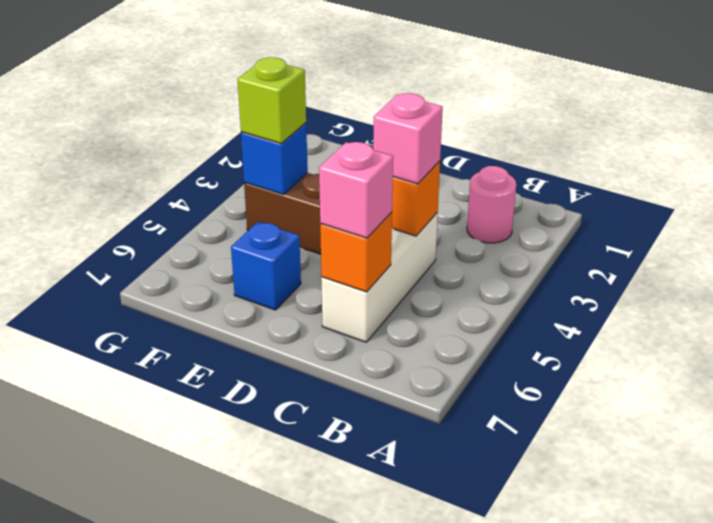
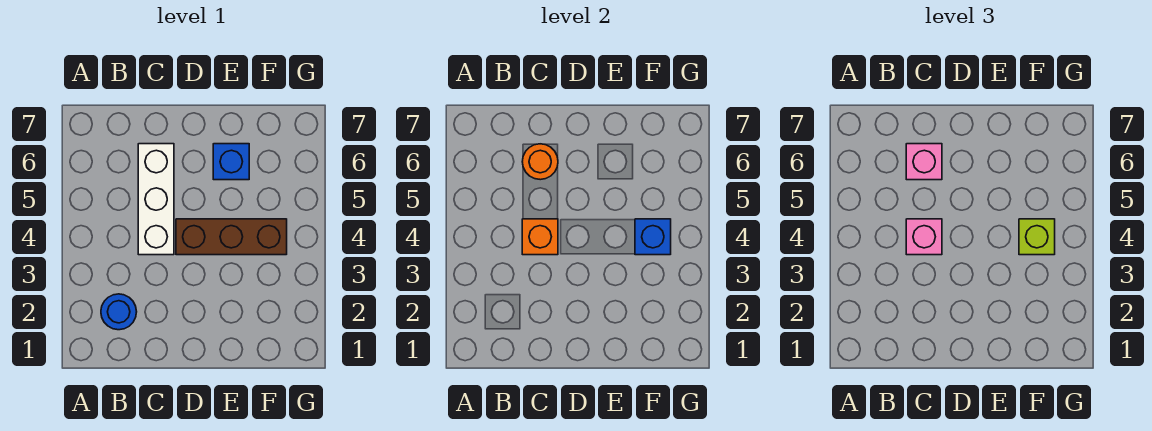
pink 1x1 round brick [467,166,516,243] -> blue 1x1 round brick [101,294,137,330]
orange 1x1 brick [320,212,392,292] -> orange 1x1 round brick [522,144,558,180]

